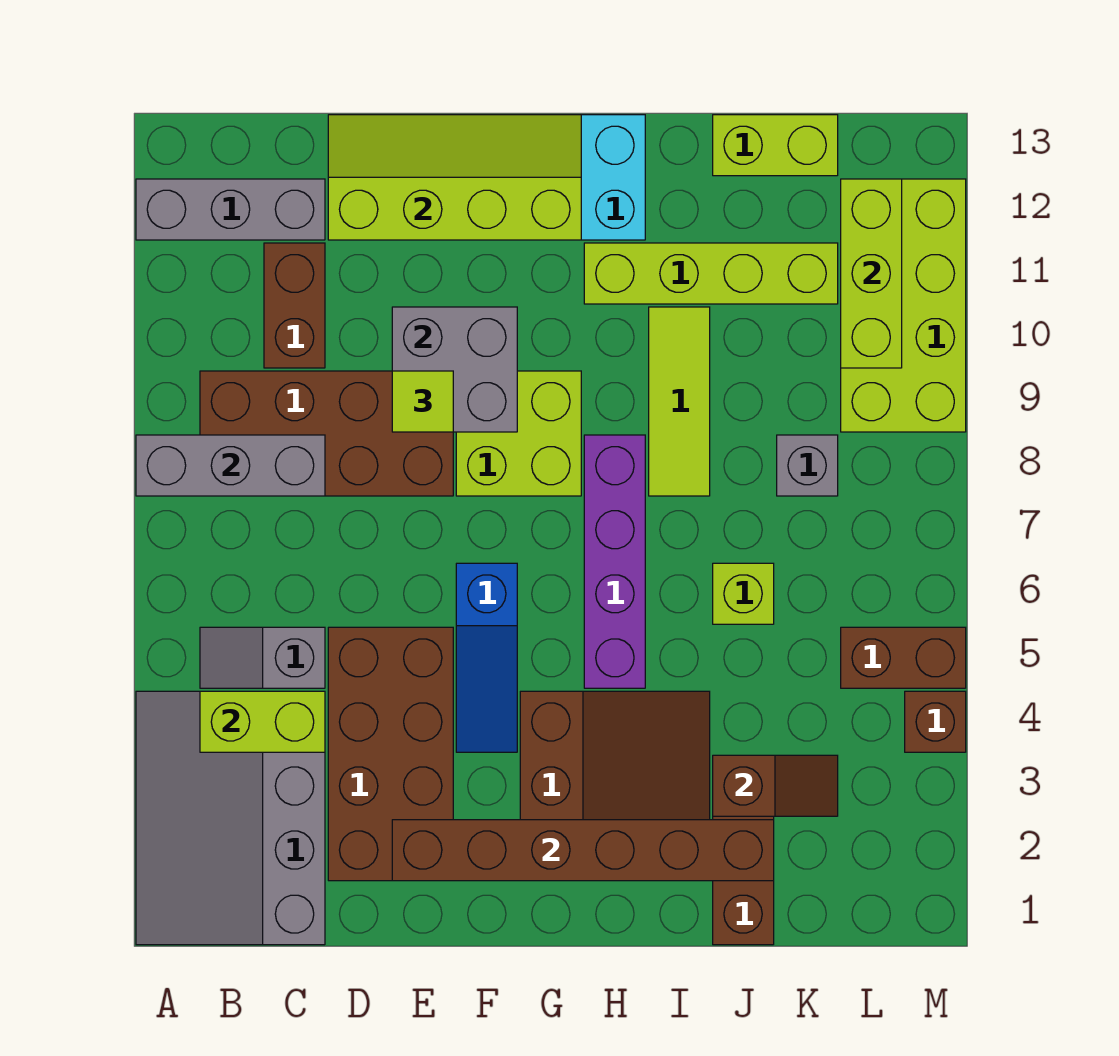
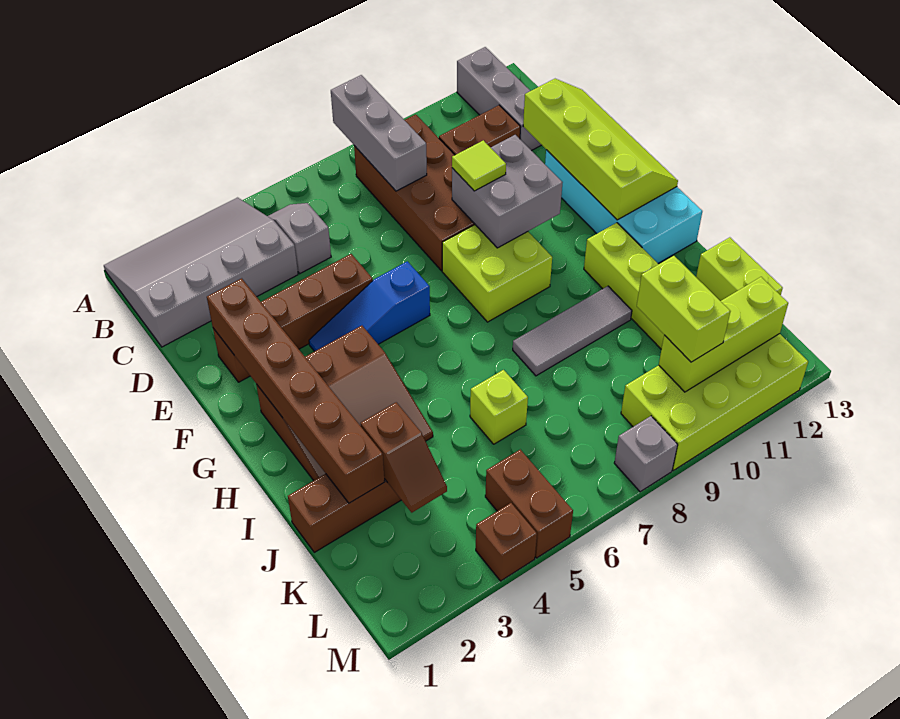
lime 1x2 brick [200,691,325,752] -> lime 1x2 brick moved to [637,256,730,362]
brown 2x4 brick [328,627,453,881] -> brown 1x4 brick [213,254,373,382]
purple 1x4 brick [584,435,645,688] -> none
lime 1x3 tile [649,307,710,496] -> grey 1x3 tile [513,286,632,376]
grey 1x1 brick [777,435,838,496] -> grey 1x1 brick moved to [614,416,678,492]

